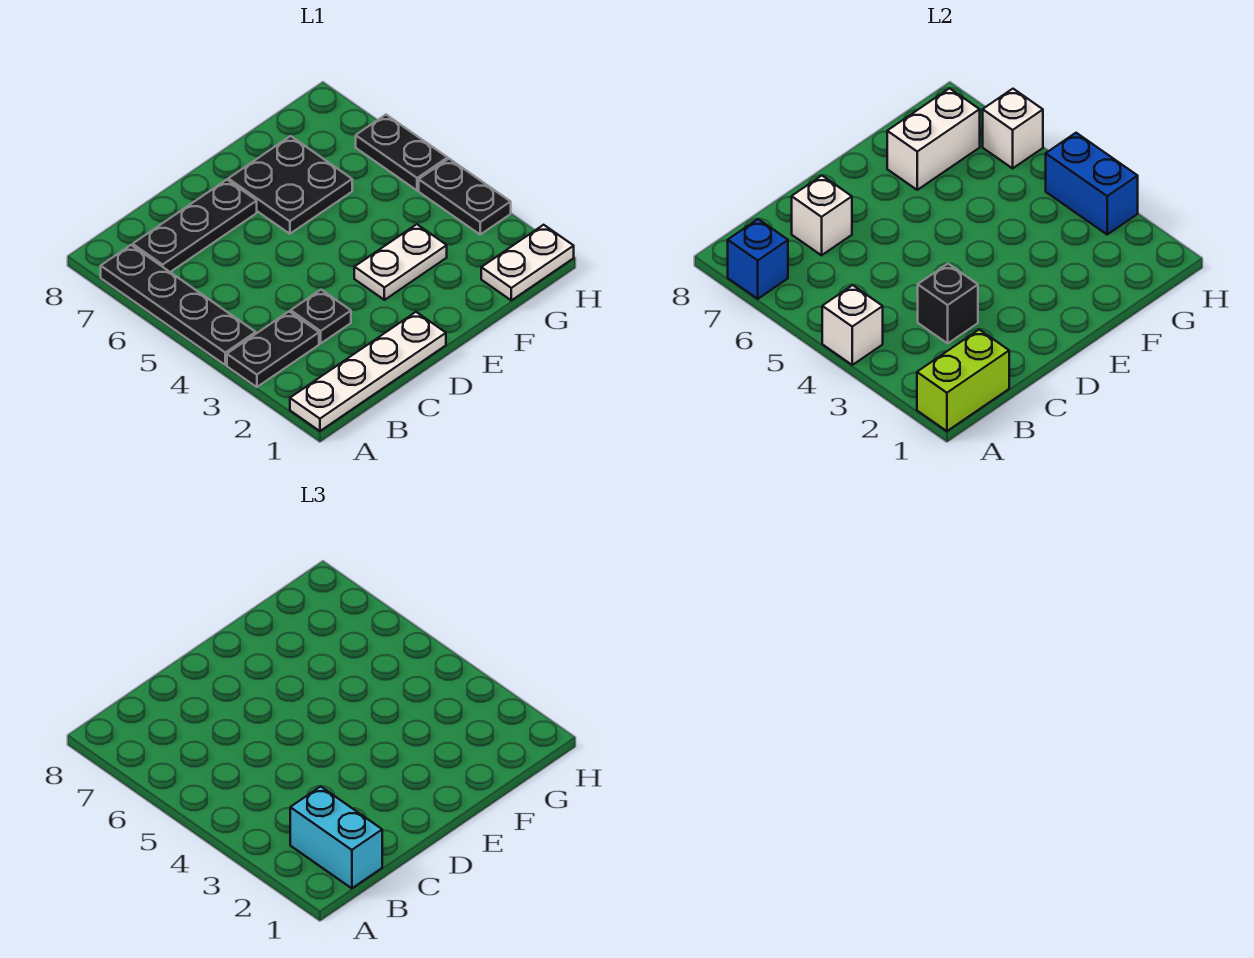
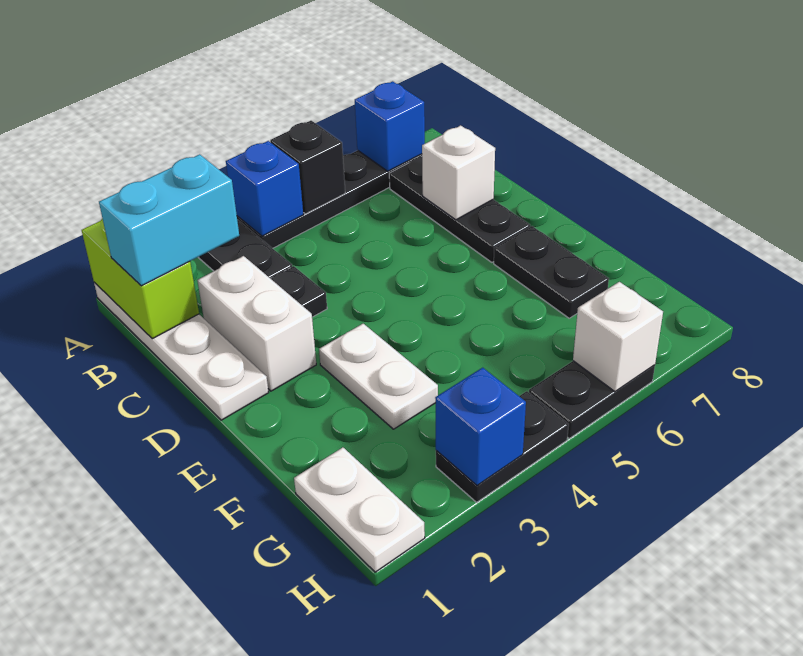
white 1x1 brick [822,285,883,365] -> blue 1x1 brick [226,141,303,236]
black 1x1 brick [918,264,978,343] -> black 1x1 brick moved to [270,121,345,214]
black 2x2 plate [228,136,352,234] -> black 1x2 plate [494,226,609,318]
white 1x2 brick [887,88,980,190] -> white 1x2 brick moved to [197,256,316,391]
blue 1x2 brick [1046,133,1138,234] -> blue 1x1 brick [435,368,526,485]

